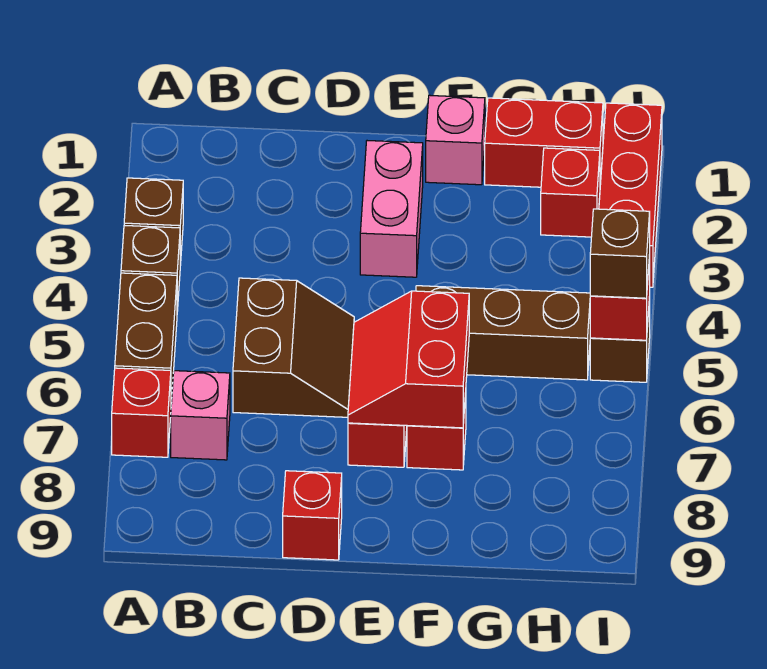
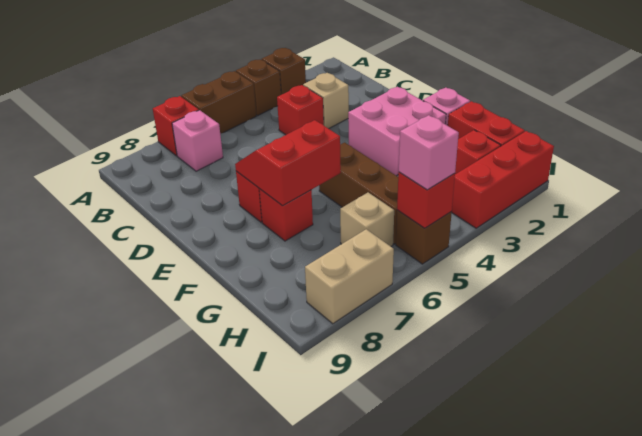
none -> tan 1x1 brick [303,73,349,129]
brown 2x2 slope [233,278,354,417] -> none
red 1x1 brick [283,471,342,560] -> red 1x1 brick moved to [277,85,324,135]
pink 1x2 brick [360,141,423,277] -> pink 2x2 brick [348,87,446,176]
none -> tan 1x1 brick [340,193,394,246]
brown 1x1 brick [590,209,650,298] -> pink 1x1 brick [399,115,459,190]
none -> tan 1x2 brick [305,229,394,324]

